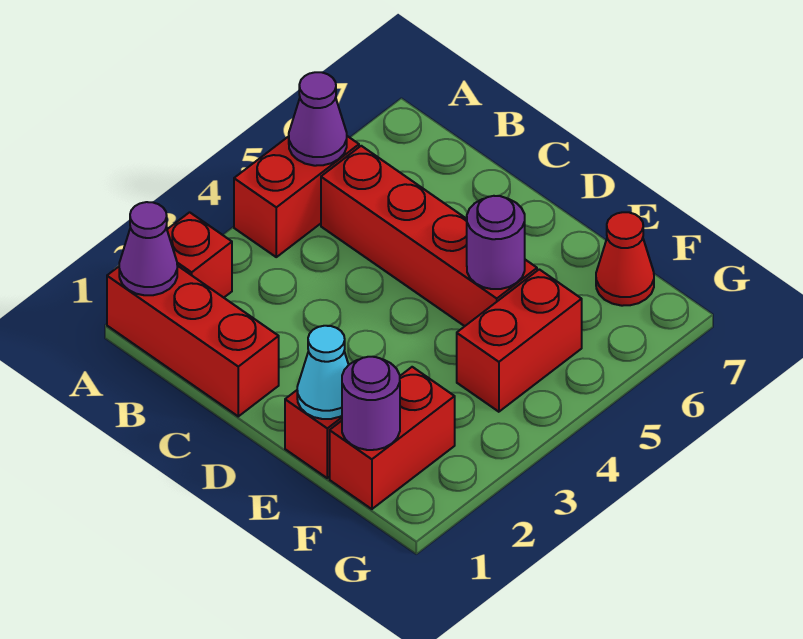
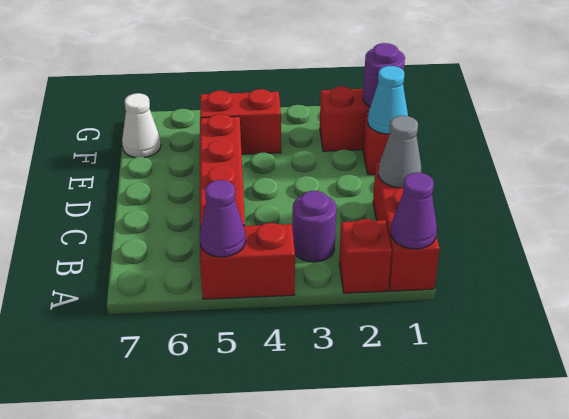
none -> grey 1x1 cone [379,116,421,188]
purple 1x1 round brick [467,196,525,289] -> purple 1x1 round brick moved to [292,191,336,262]
red 1x1 cone [596,212,654,306] -> white 1x1 cone [122,93,161,158]

